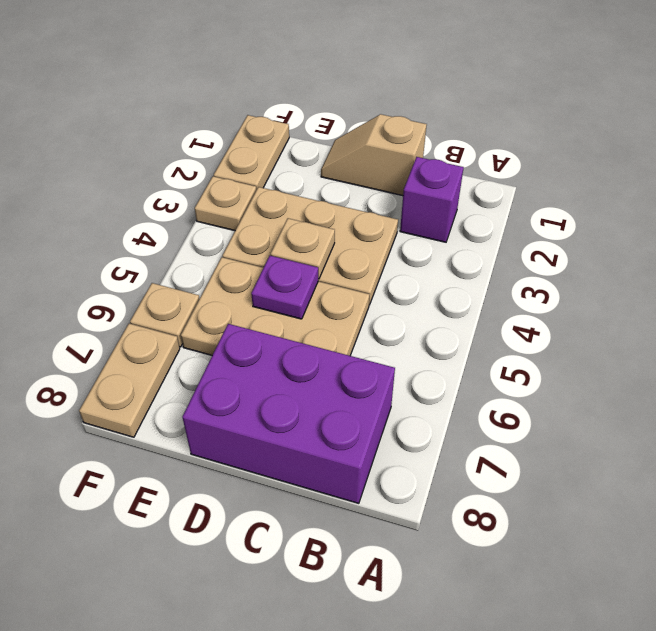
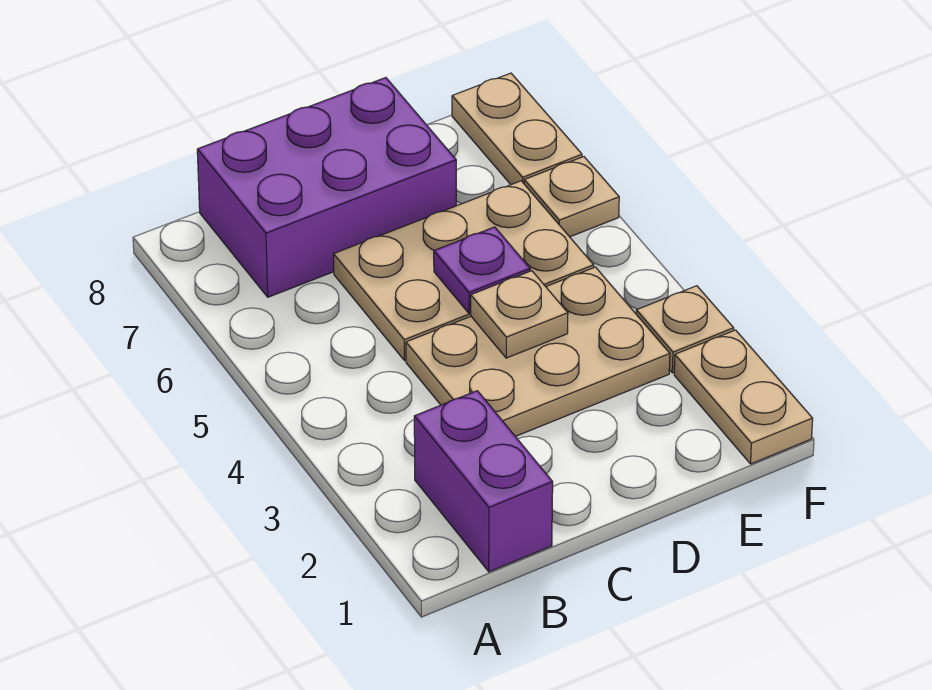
purple 1x1 brick [400,157,464,242] -> purple 1x2 brick [414,391,553,572]
tan 1x2 slope [321,114,427,196] -> none

